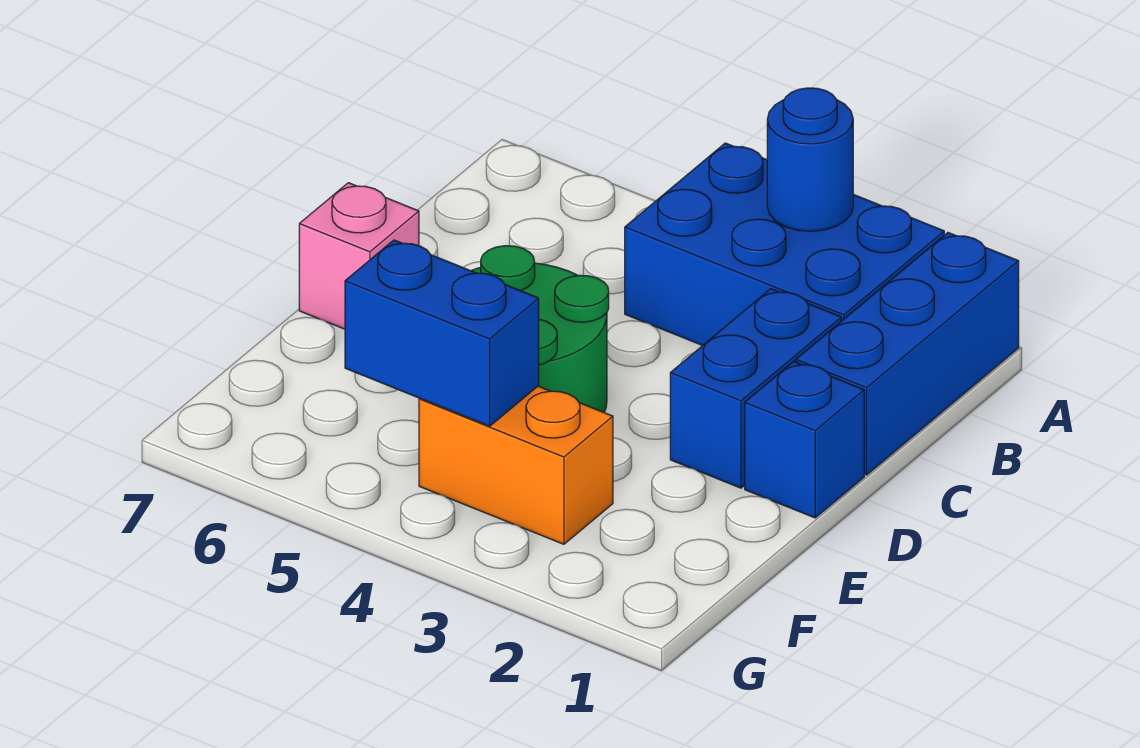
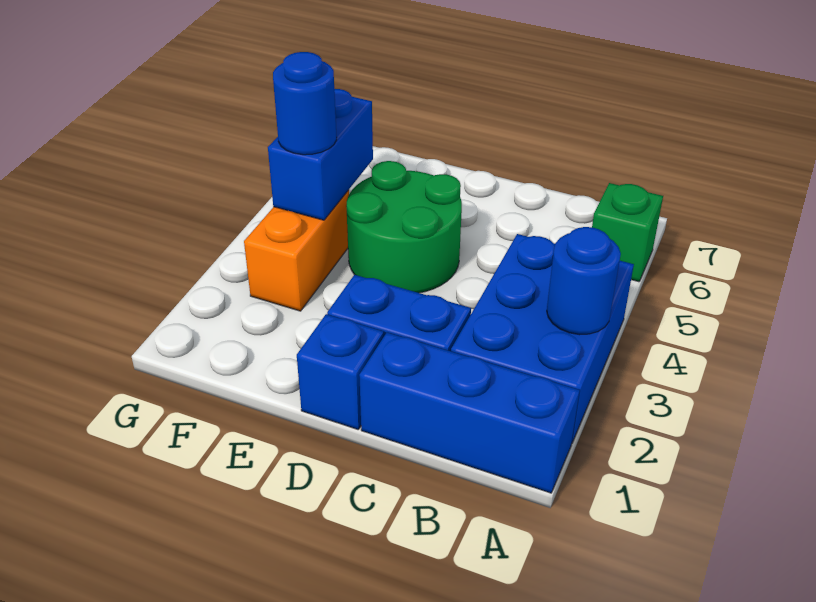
none -> green 1x1 brick [592,183,663,282]
pink 1x1 brick [299,183,419,329] -> none
none -> blue 1x1 round brick [273,52,337,155]

